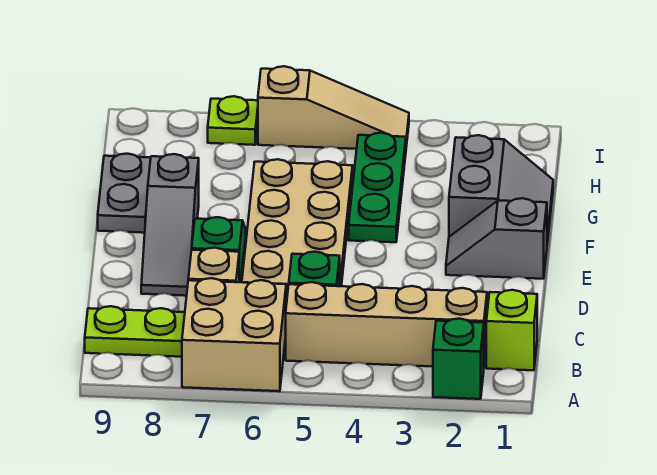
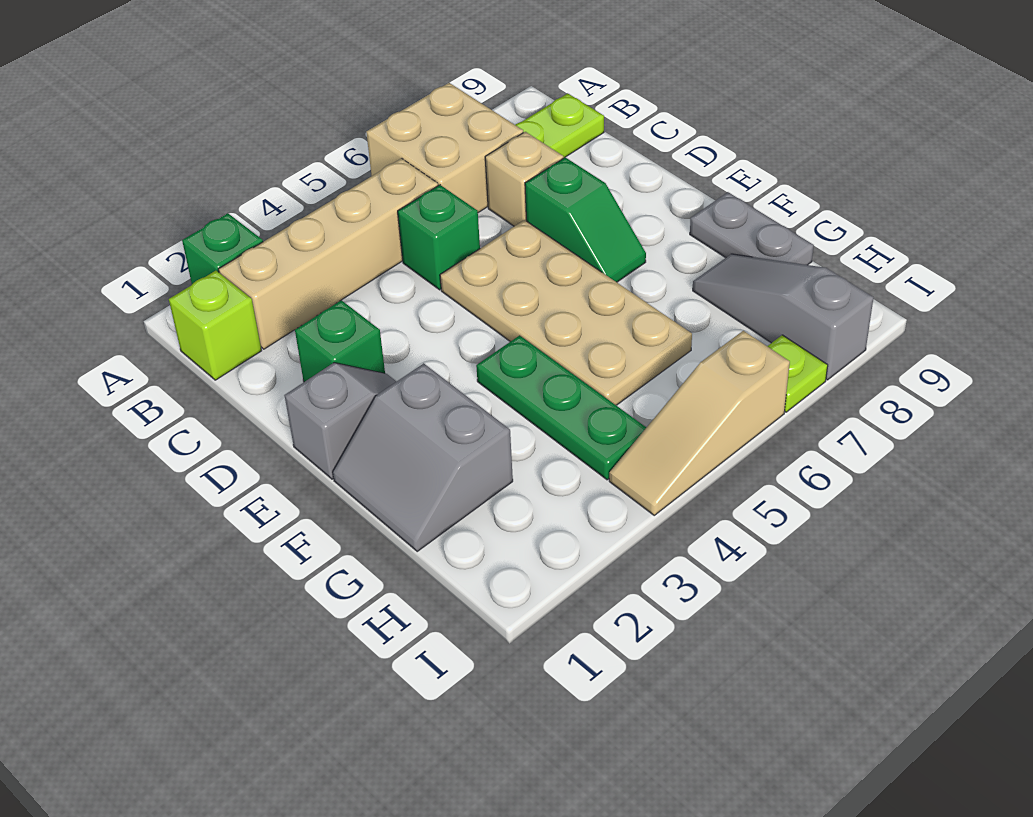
none -> green 1x1 brick [295,300,385,382]
grey 1x3 slope [141,154,199,296] -> grey 1x3 slope moved to [693,254,873,380]

